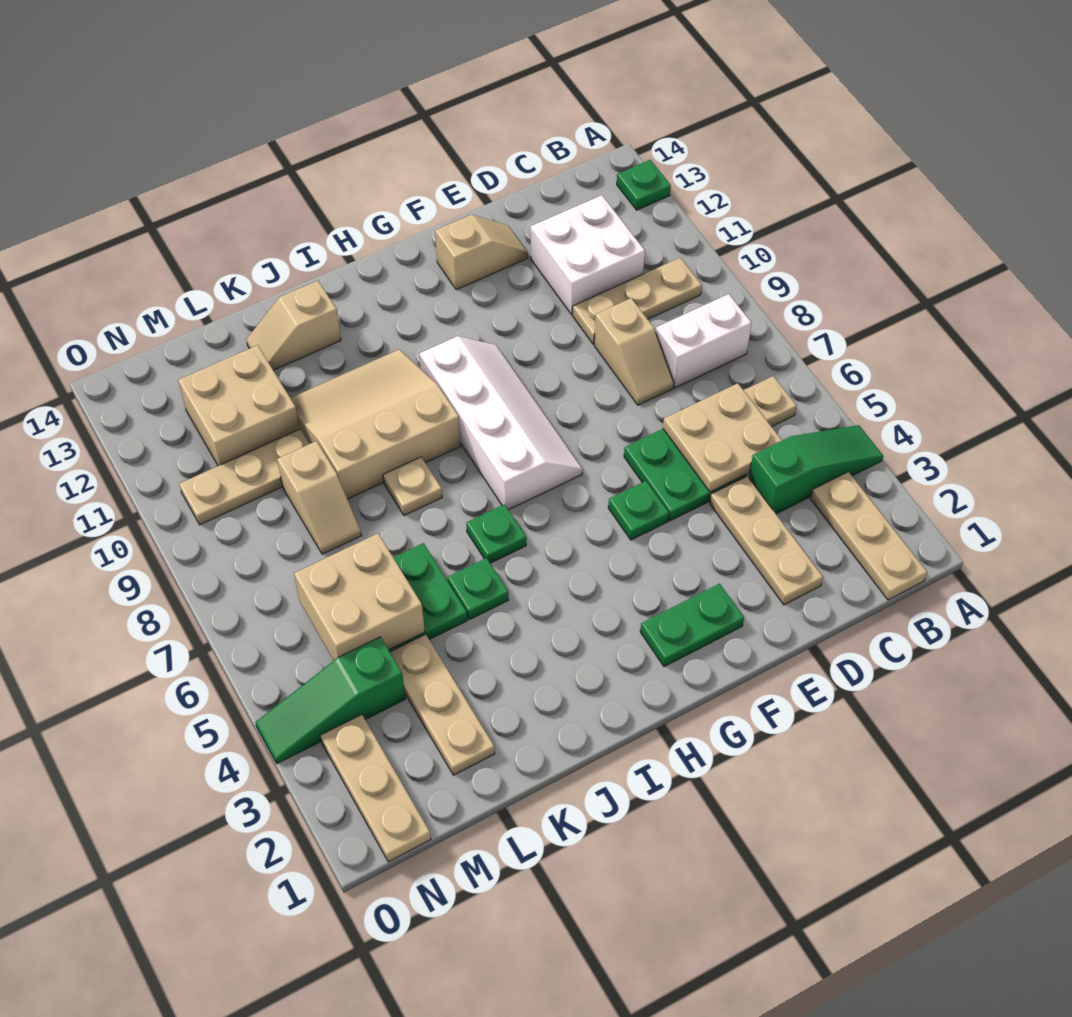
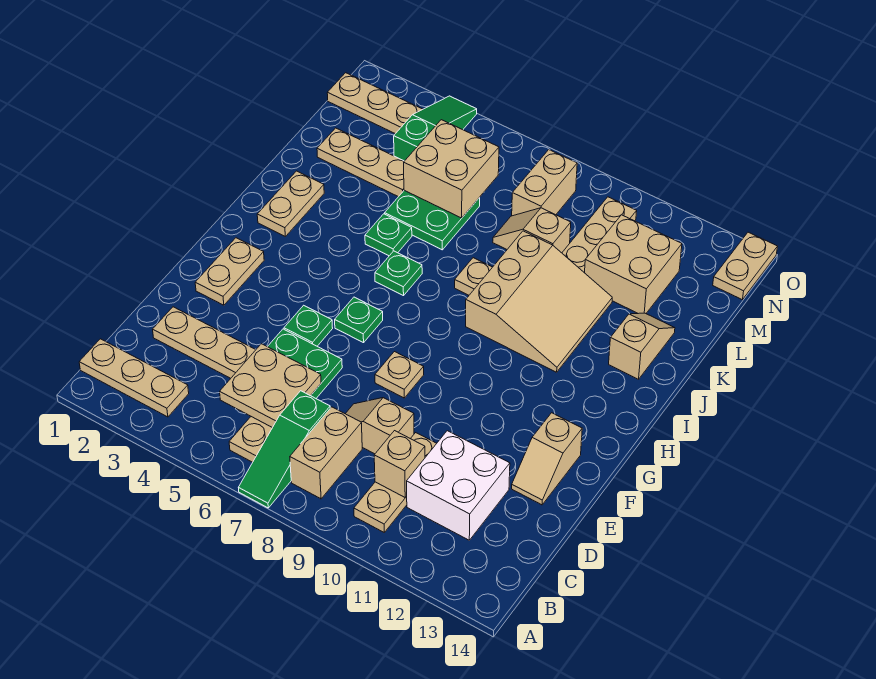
green 1x3 slope [749,425,883,514] -> green 1x3 slope moved to [239,391,330,508]
green 1x1 plate [617,160,671,210] -> green 1x1 plate moved to [335,297,383,343]
white 1x2 brick [656,294,751,388] -> tan 1x2 brick [290,407,362,499]
none -> tan 1x1 brick [374,431,425,497]
green 1x2 plate [640,584,744,667] -> tan 1x2 plate [195,238,264,305]
none -> tan 1x1 plate [375,352,424,398]
white 2x4 slope [419,336,583,510] -> none
none -> tan 1x2 plate [257,171,324,236]
none -> tan 1x2 brick [512,150,577,216]
none -> tan 1x2 plate [713,232,778,300]

